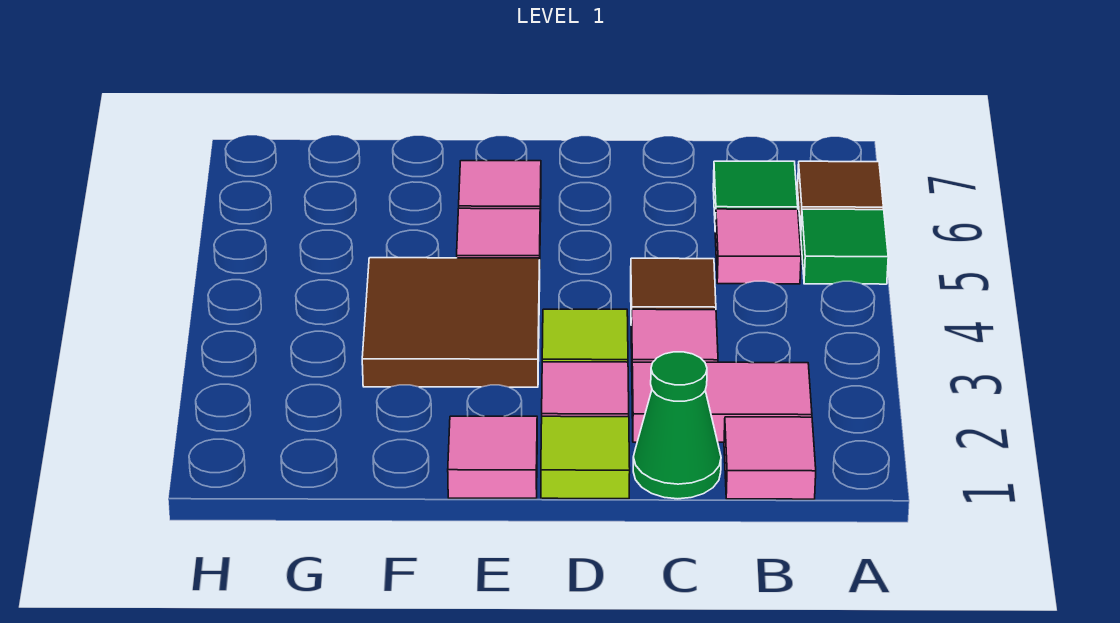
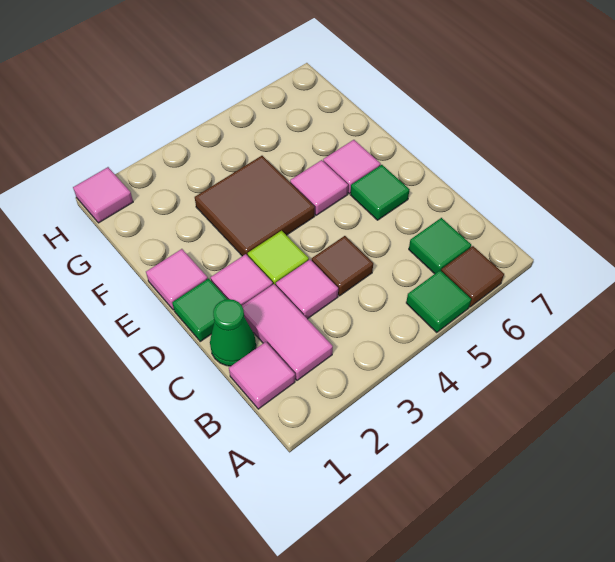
pink 1x1 tile [715,209,801,284] -> pink 1x1 tile moved to [73,167,133,223]
lime 1x1 tile [541,416,630,499] -> green 1x1 tile [172,278,227,341]
none -> green 1x1 tile [351,165,410,220]

